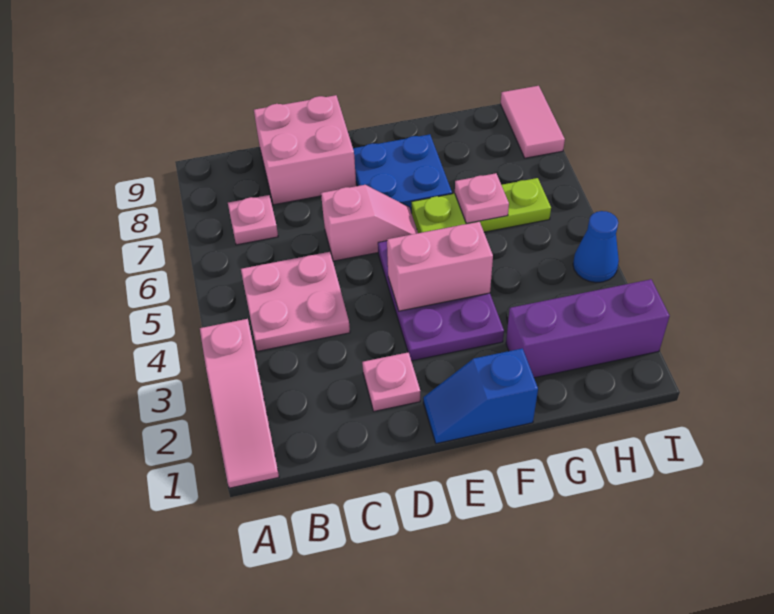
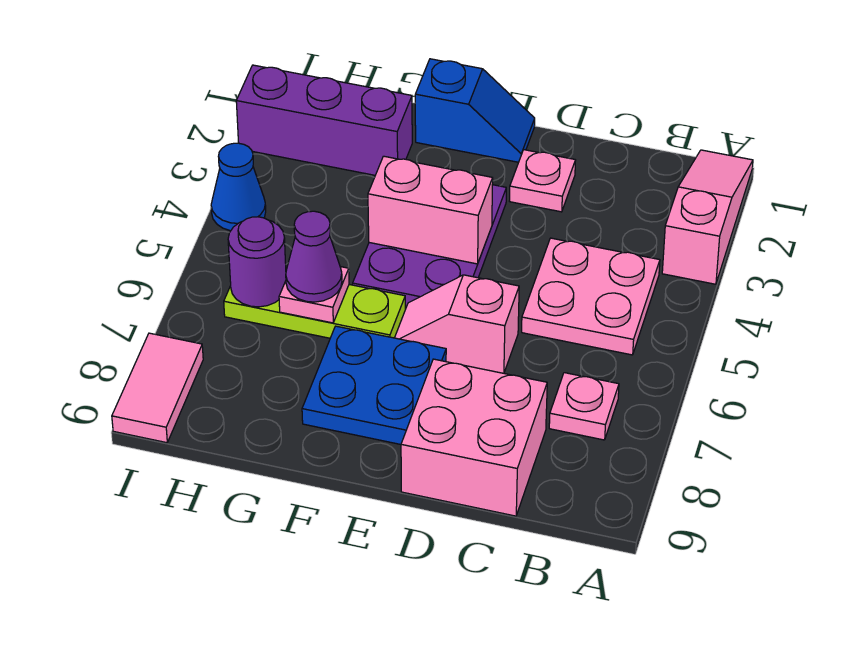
none -> purple 1x1 cone [286,211,342,302]
none -> purple 1x1 round brick [228,217,286,307]

